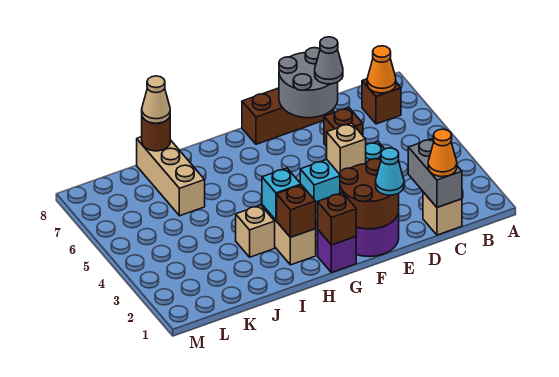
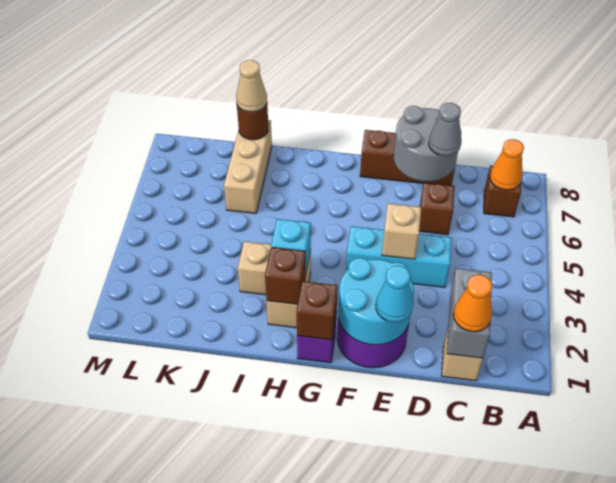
brown 2x2 round brick [340,159,399,229] -> cyan 2x2 round brick [338,258,414,345]

